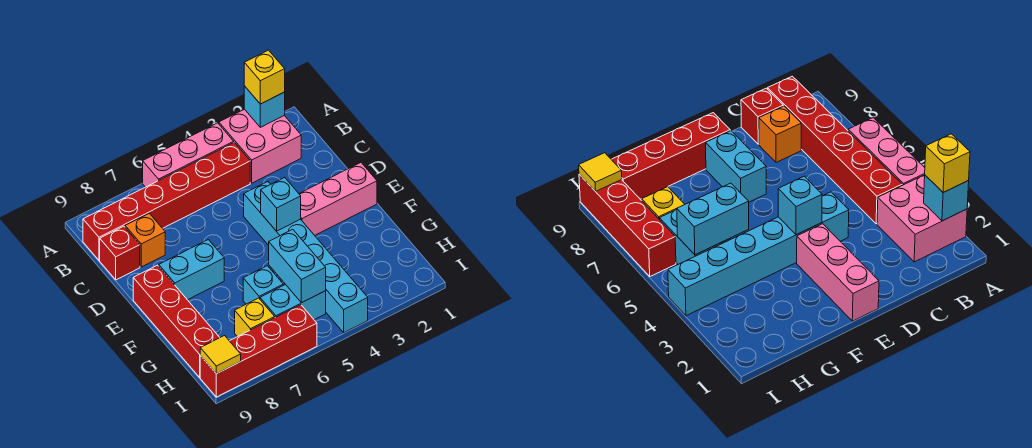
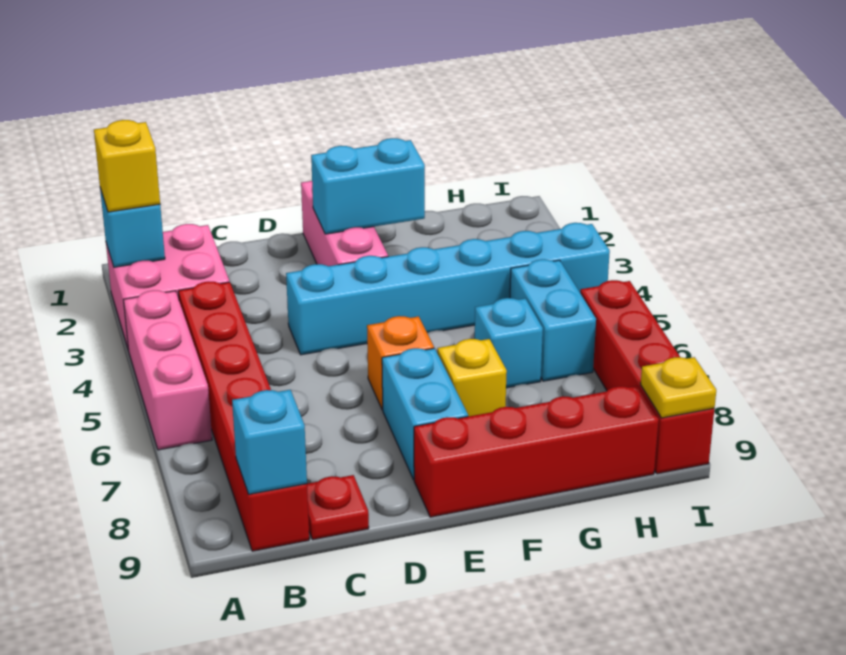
orange 1x1 brick [125,213,165,267] -> orange 1x1 brick moved to [367,316,434,410]
red 1x1 brick [100,226,140,280] -> red 1x1 plate [307,475,369,540]
cyan 1x1 brick [261,177,301,231] -> cyan 1x1 brick moved to [232,390,307,494]
cyan 1x2 brick [269,229,326,303] -> cyan 1x2 brick moved to [311,138,425,234]
yellow 1x1 brick [235,298,275,337] -> yellow 1x1 brick moved to [437,339,507,416]
yellow 1x1 tile [200,336,241,374] -> yellow 1x1 plate [641,357,716,418]

